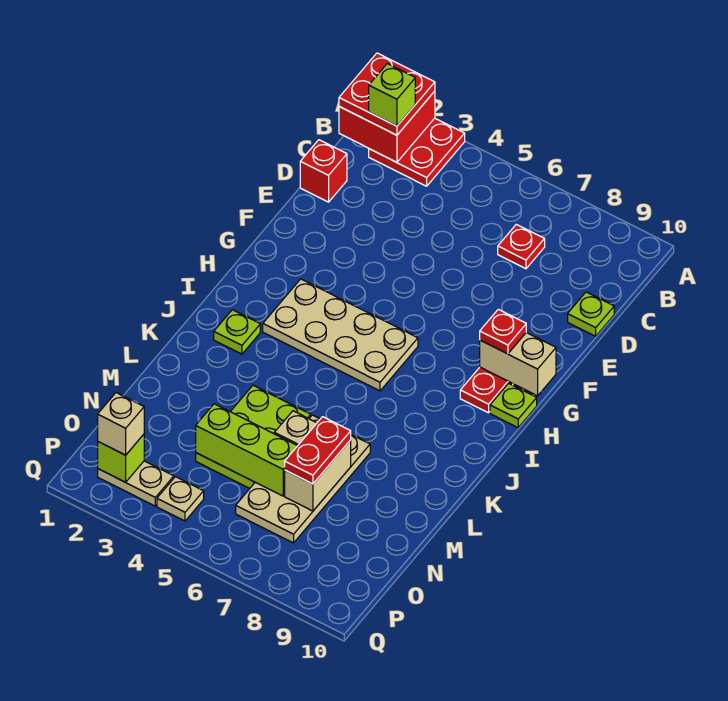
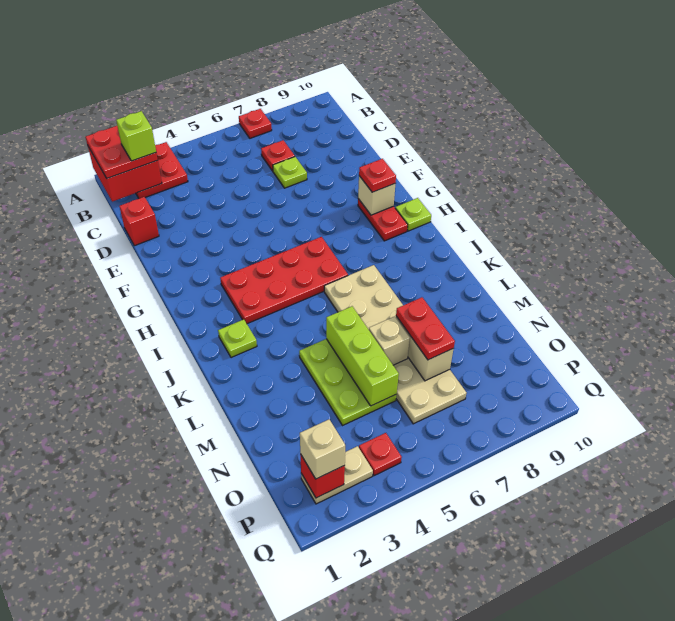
none -> red 1x1 plate [239,109,272,138]
lime 1x1 plate [568,292,614,336] -> lime 1x1 plate moved to [273,157,307,188]
tan 1x2 brick [480,333,556,396] -> tan 1x1 brick [358,176,395,215]
tan 2x4 plate [263,279,418,391] -> red 2x4 plate [220,237,348,324]
tan 2x4 plate [236,415,370,543] -> tan 2x6 plate [324,265,467,424]
lime 1x3 brick [196,404,297,496] -> lime 1x3 brick turned to [326,306,399,406]
lime 1x1 brick [98,434,144,482] -> red 1x1 brick [300,454,345,498]
tan 1x1 plate [157,477,204,521] -> red 1x1 plate [359,433,402,476]

